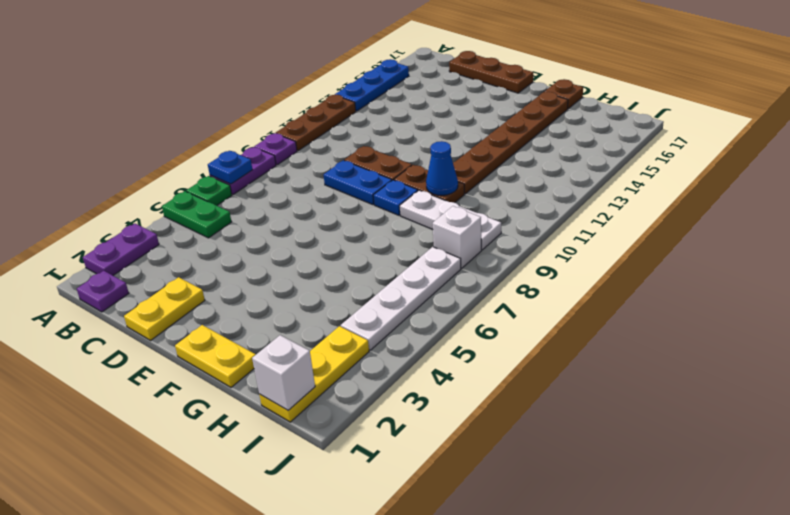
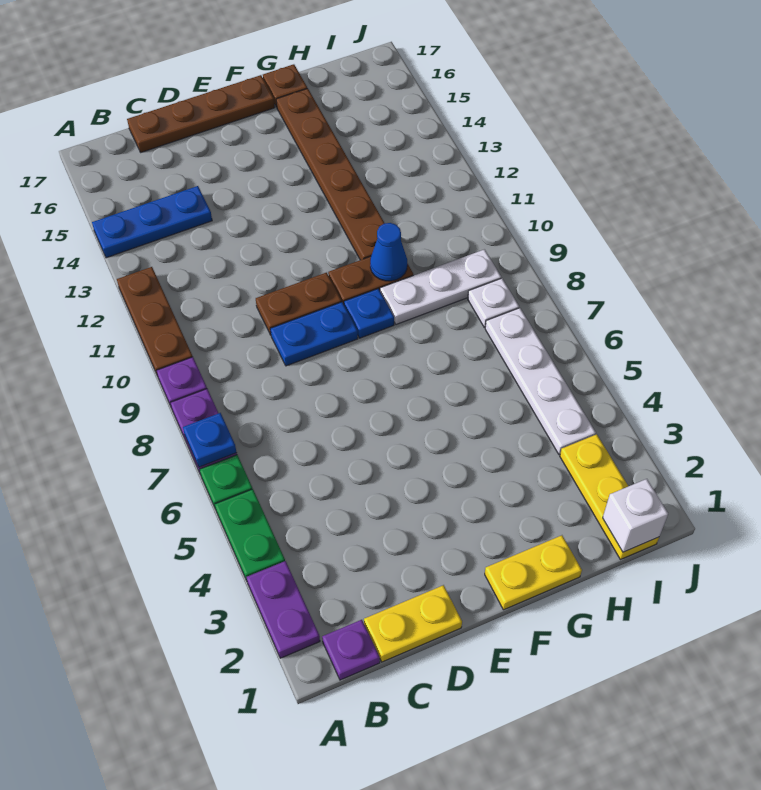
green 1x2 plate [162,191,231,238] -> green 1x2 plate turned to [215,489,285,580]
blue 1x3 plate [335,59,409,111] -> blue 1x3 plate turned to [92,186,212,258]
brown 1x3 plate [449,51,533,93] -> brown 1x4 plate [127,75,275,152]
yellow 1x2 plate [124,277,205,340] -> yellow 1x2 plate turned to [364,585,462,662]
white 1x1 brick [433,206,481,268] -> white 1x1 plate [468,278,519,328]

